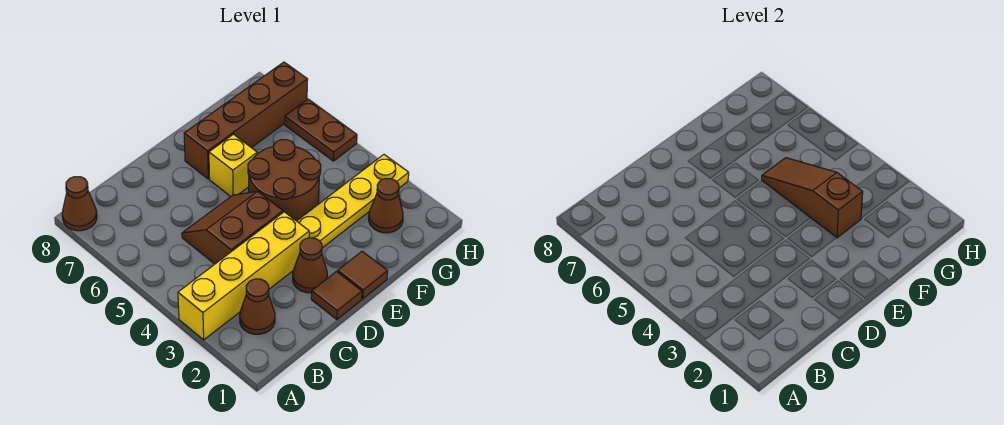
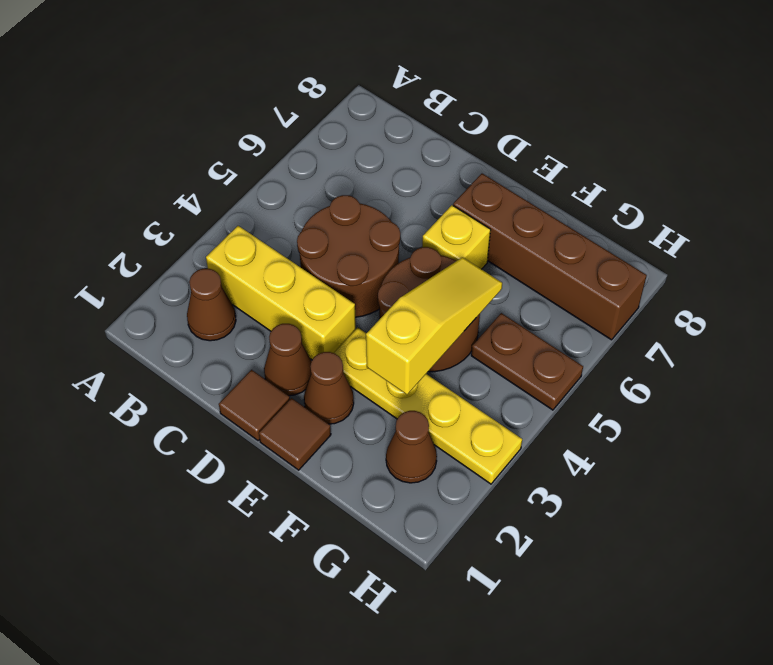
yellow 1x4 brick [178,212,309,340] -> yellow 1x3 brick [206,226,356,360]
brown 1x1 cone [62,177,97,231] -> brown 1x1 cone moved to [304,352,354,424]
brown 2x2 slope [182,191,283,264] -> brown 2x2 round brick [297,195,400,317]
brown 1x3 slope [762,158,863,238] -> yellow 1x3 slope [366,257,502,394]
brown 1x2 plate [285,99,357,161] -> brown 1x2 plate turned to [471,313,583,410]

